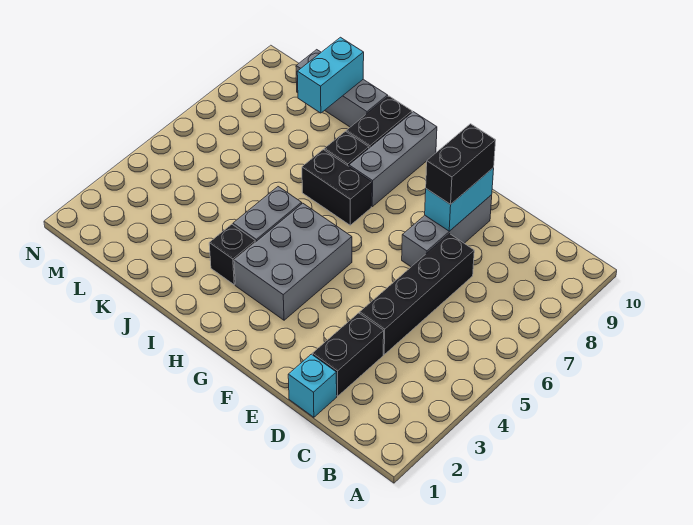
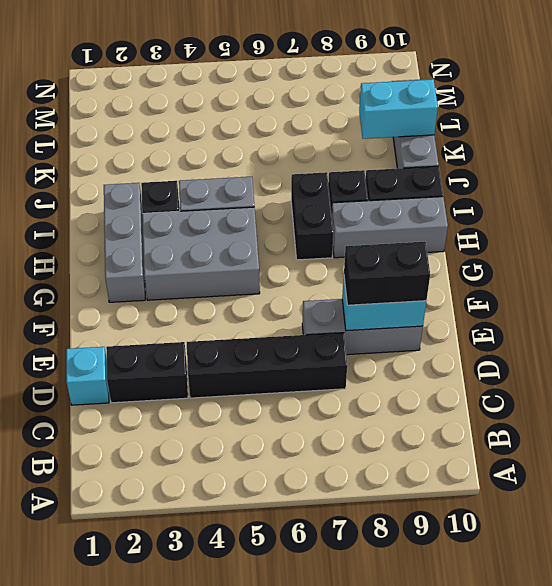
none -> grey 1x3 brick [104,183,145,302]

